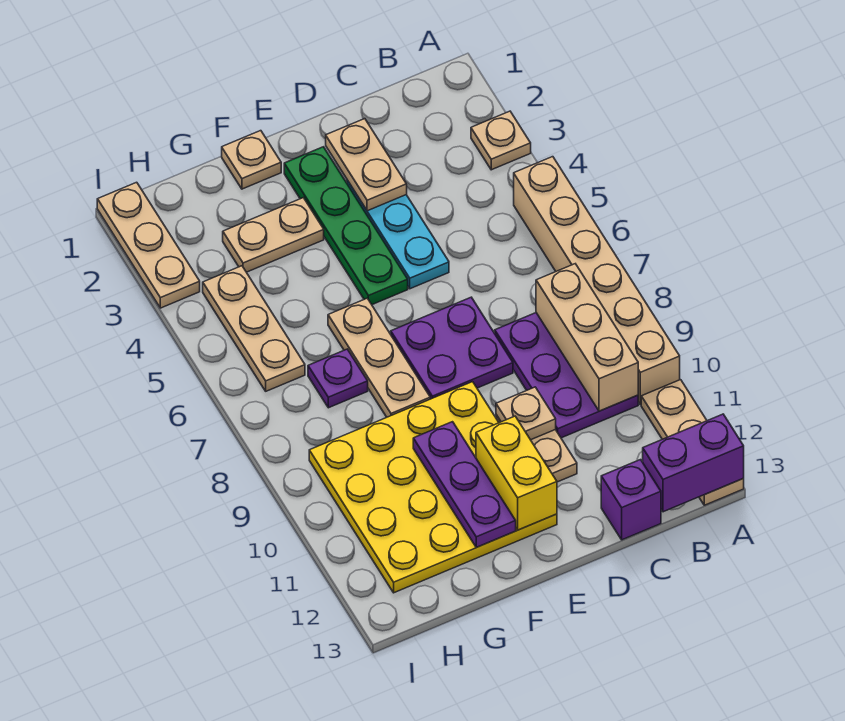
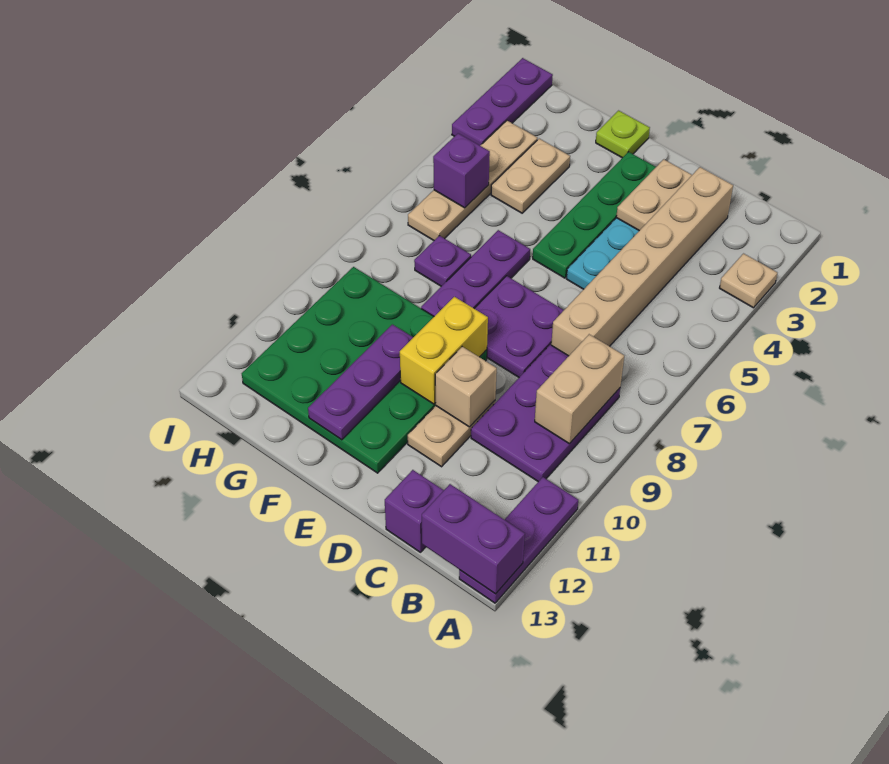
tan 1x6 brick [514,157,680,405] -> tan 1x6 brick moved to [551,167,733,356]
tan 1x3 plate [641,380,744,505] -> purple 1x3 plate [459,477,578,603]
tan 1x3 brick [536,264,638,411] -> tan 1x2 brick [535,334,624,444]
tan 1x1 plate [496,387,556,440] -> tan 1x1 brick [435,347,497,427]
yellow 4x4 plate [309,382,557,593] -> green 4x4 plate [242,267,487,473]
yellow 1x2 brick [476,416,557,530] -> yellow 1x2 brick moved to [400,297,488,404]
tan 1x1 plate [222,131,281,189] -> lime 1x1 plate [596,111,650,158]
tan 1x2 plate [223,198,324,272] -> tan 1x2 plate turned to [491,139,570,213]
tan 1x3 plate [328,298,430,417] -> purple 1x3 plate [421,230,530,316]
tan 1x3 plate [203,266,305,391] -> tan 1x4 plate [408,121,537,240]
none -> purple 1x1 brick [433,133,490,208]
tan 1x3 plate [97,182,200,308] -> purple 1x3 plate [452,58,553,145]

